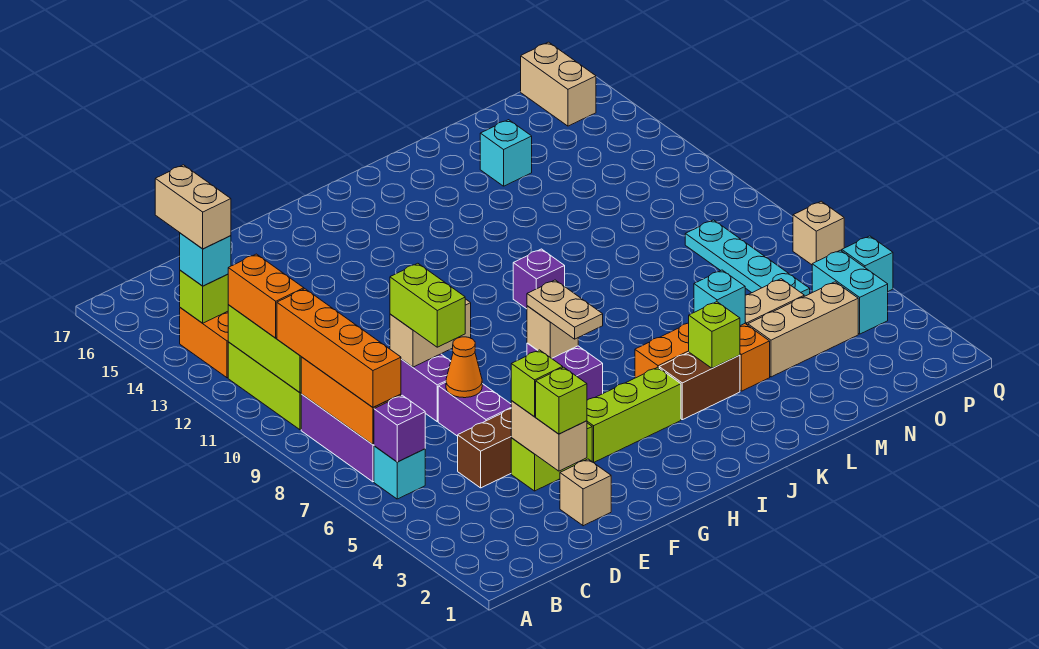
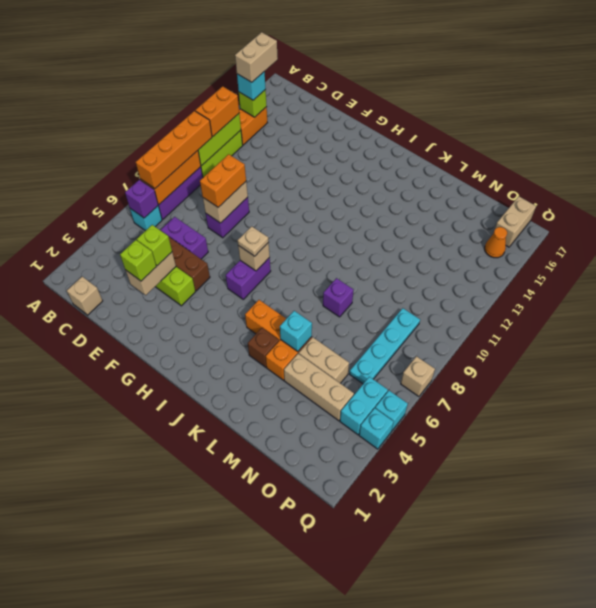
tan 1x1 brick [560,459,611,526] -> tan 1x1 brick moved to [67,277,103,315]
purple 1x2 brick [438,382,511,436] -> purple 1x2 brick turned to [161,217,208,259]
orange 1x1 cone [446,337,482,398] -> orange 1x1 cone moved to [485,227,507,258]
lime 1x2 brick [390,263,465,347] -> orange 1x2 brick [200,154,246,207]
tan 1x2 brick [390,299,471,367] -> tan 1x2 brick turned to [203,182,248,223]
lime 1x3 brick [587,367,681,463] -> none
tan 1x2 plate [527,280,603,339] -> tan 1x1 plate [238,226,269,256]
brown 1x2 brick [659,352,740,420] -> brown 1x1 brick [248,328,279,367]
purple 1x1 brick [513,249,565,309] -> purple 1x1 brick moved to [323,278,354,317]
lime 1x1 brick [689,302,740,368] -> none
cyan 1x1 brick [480,120,532,186] -> cyan 1x1 brick moved to [359,408,394,449]

